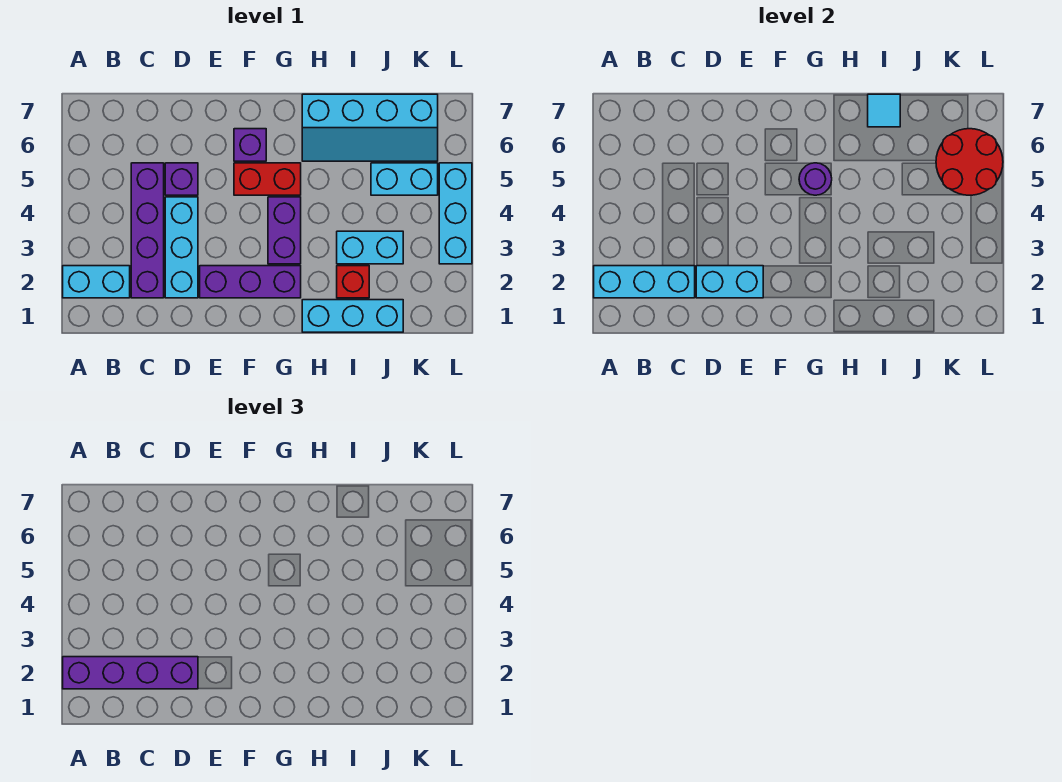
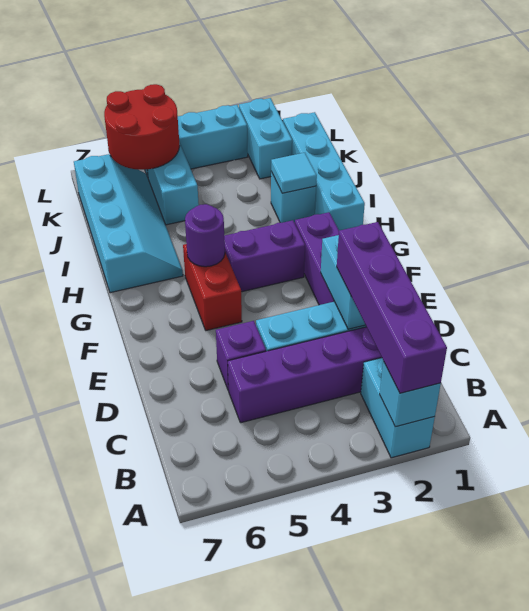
cyan 1x3 brick [594,266,695,298] -> cyan 1x1 brick [380,361,441,427]
purple 1x1 brick [234,129,266,161] -> none
cyan 1x3 brick [302,300,403,332] -> cyan 1x4 brick [283,112,365,231]
red 1x1 brick [337,266,369,298] -> cyan 1x1 brick [271,172,316,223]
cyan 1x2 brick [337,231,403,264] -> cyan 1x2 brick moved to [239,98,292,179]
cyan 1x1 tile [868,94,900,127] -> cyan 1x1 tile moved to [271,153,317,193]

